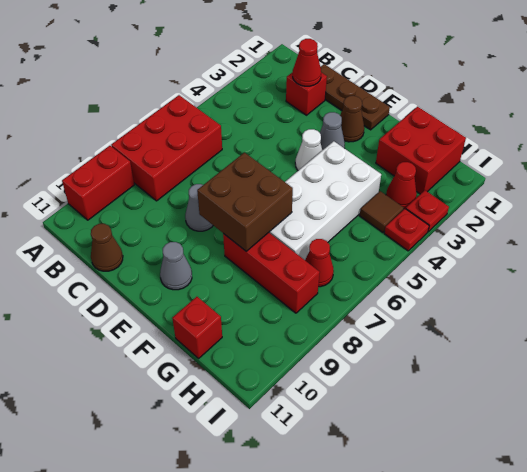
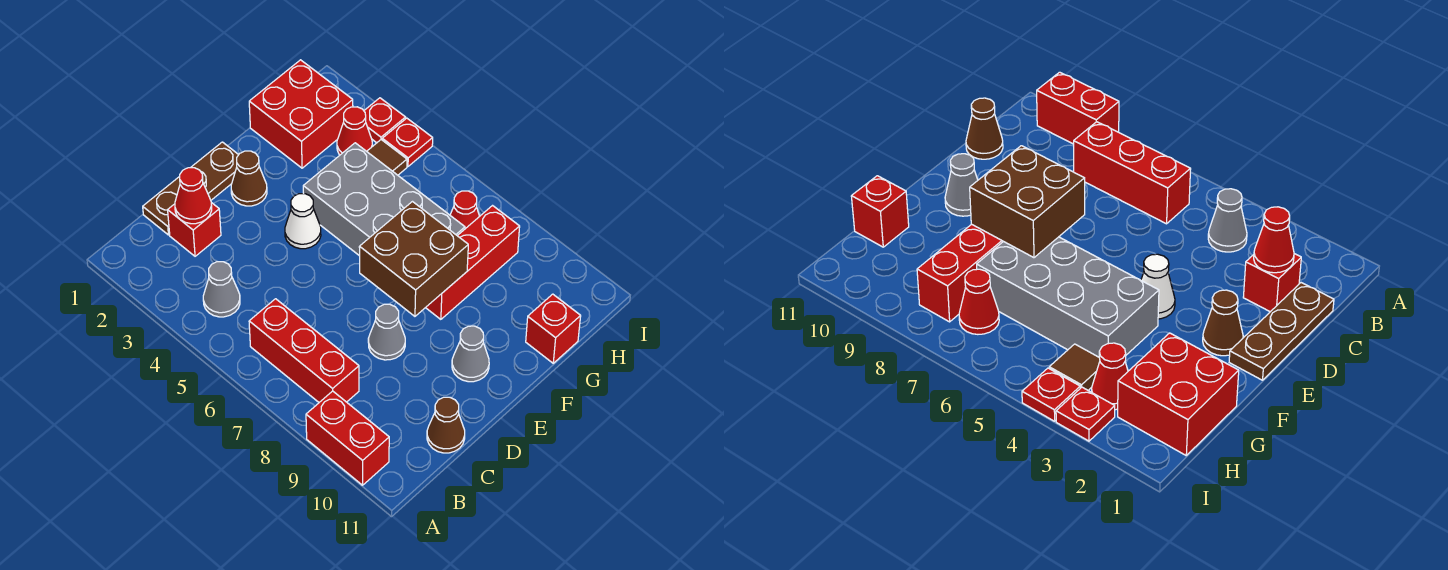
red 2x3 brick [111,95,222,201] -> red 1x3 brick [249,299,359,402]
grey 1x1 cone [320,112,345,150] -> grey 1x1 cone moved to [203,262,240,317]
white 2x4 brick [269,141,381,260] -> grey 2x4 brick [303,143,465,256]

